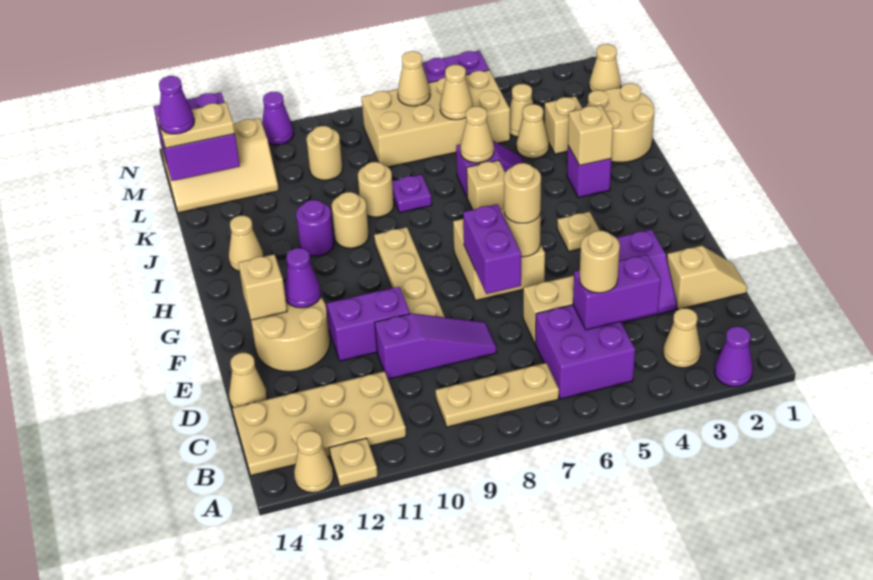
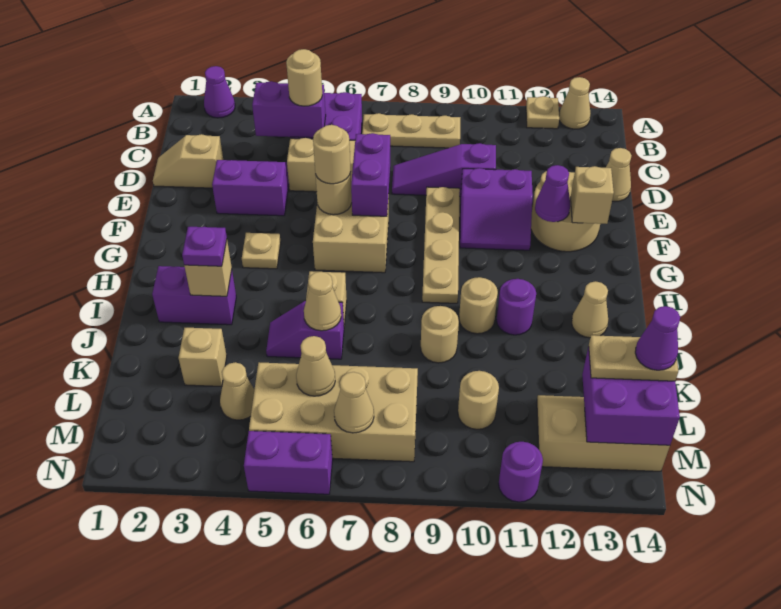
tan 1x1 cone [663,308,701,368] -> none
tan 2x4 plate [233,371,406,475] -> none
purple 1x1 brick [567,146,611,197] -> purple 1x2 brick [152,266,236,325]
tan 2x2 round brick [587,83,654,162] -> none
purple 1x1 plate [392,174,432,213] -> purple 1x1 plate moved to [182,227,227,266]
tan 1x1 cone [516,104,549,158] -> none
tan 1x1 cone [589,44,621,92] -> none
purple 1x1 cone [262,92,294,145] -> purple 1x1 round brick [499,442,543,502]

